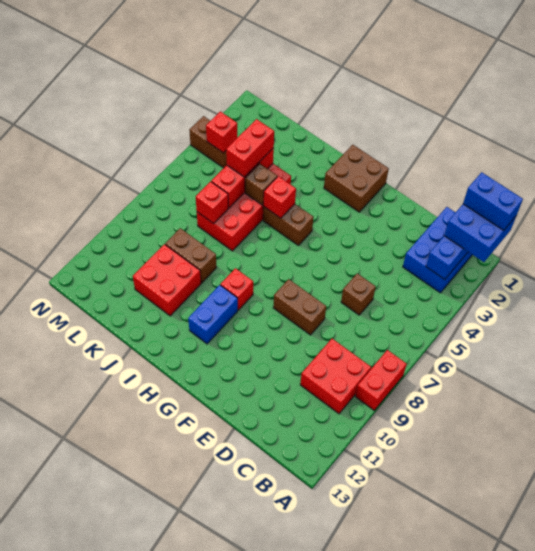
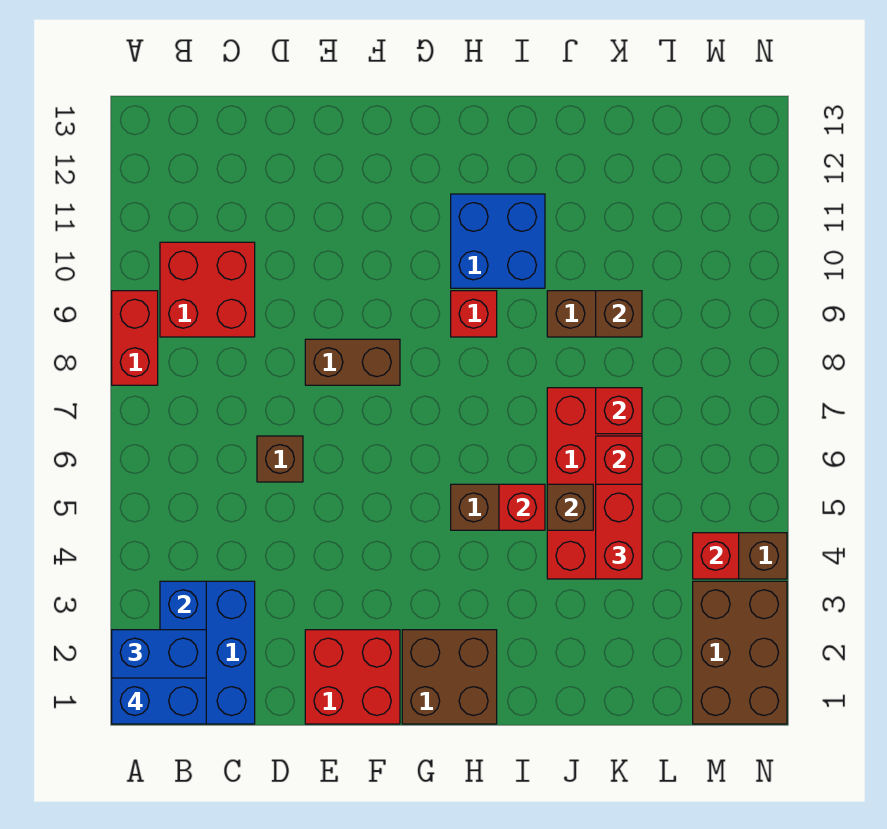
blue 1x2 brick [188,285,238,344] -> blue 2x2 brick [451,194,545,288]
red 2x2 brick [133,244,201,316] -> red 2x2 brick moved to [305,630,400,724]
none -> brown 1x1 brick [596,291,642,337]
none -> brown 2x3 brick [693,581,787,724]

